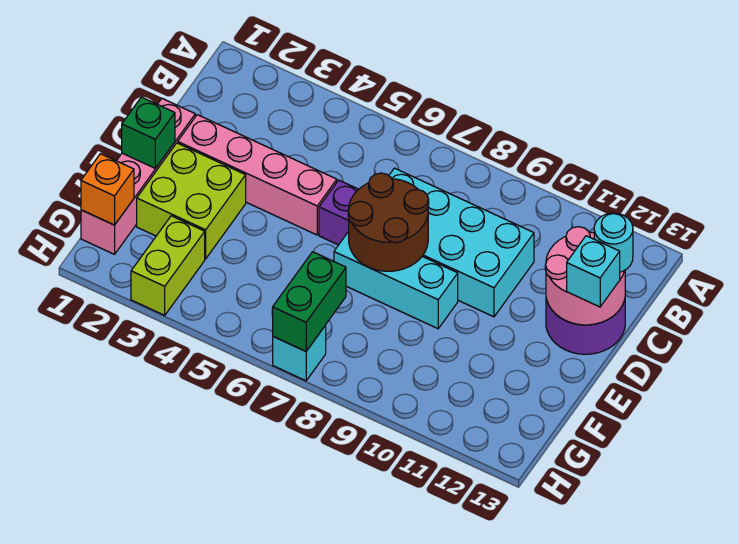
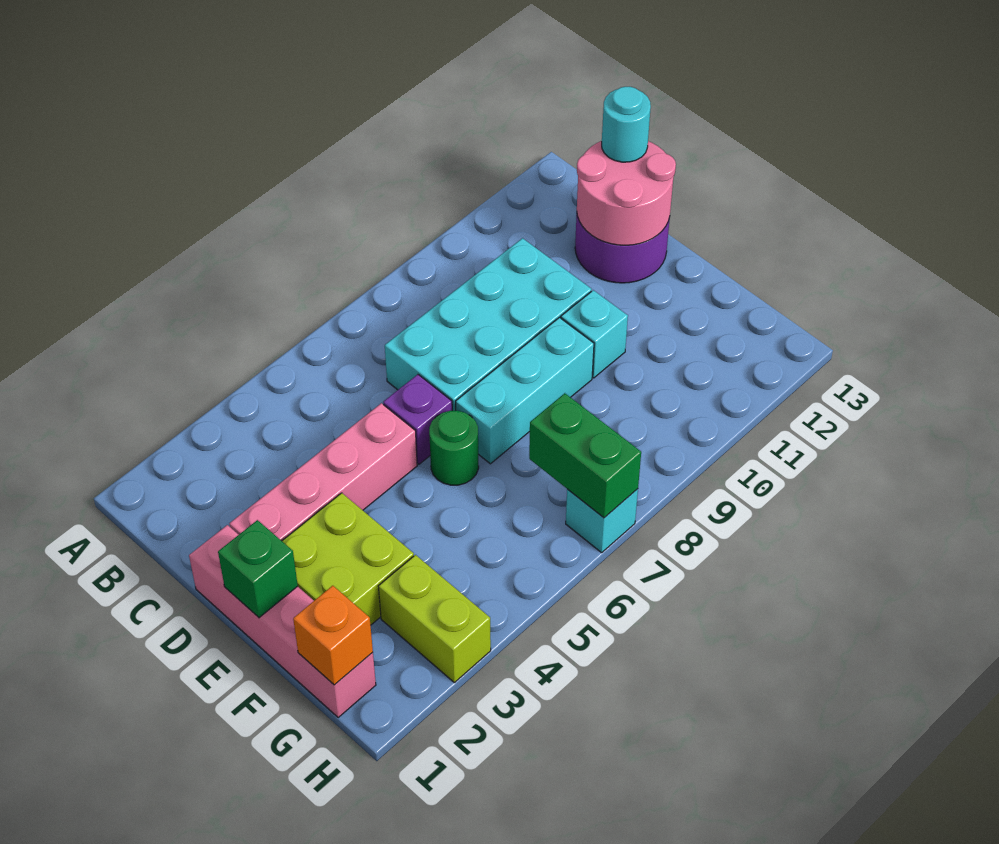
brown 2x2 round brick [348,173,429,271] -> none
cyan 1x1 brick [567,236,620,307] -> cyan 1x1 brick moved to [561,290,628,378]
none -> green 1x1 round brick [429,411,479,485]

